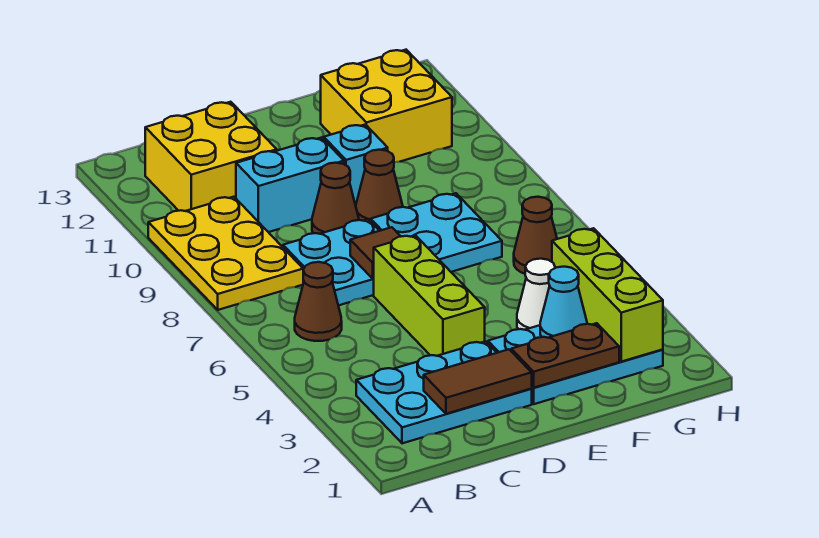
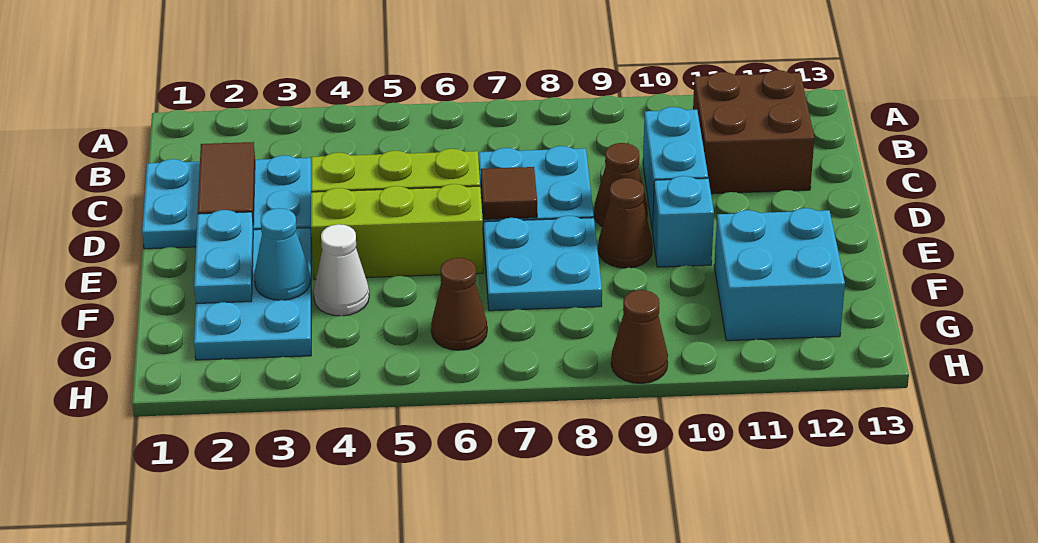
yellow 2x3 plate [148,197,303,310] -> none
cyan 2x3 plate [356,341,532,443] -> cyan 2x3 plate turned to [142,155,311,249]
brown 1x1 cone [295,262,342,341] -> brown 1x1 cone moved to [611,290,668,384]
yellow 2x2 brick [145,102,277,211] -> brown 2x2 brick [693,70,814,194]
brown 1x2 plate [511,323,619,388] -> cyan 1x2 plate [194,210,253,304]
yellow 2x2 brick [321,50,452,162] -> cyan 2x2 brick [714,208,845,341]
lime 1x3 brick [552,228,663,362] -> lime 1x3 brick moved to [311,184,483,279]

